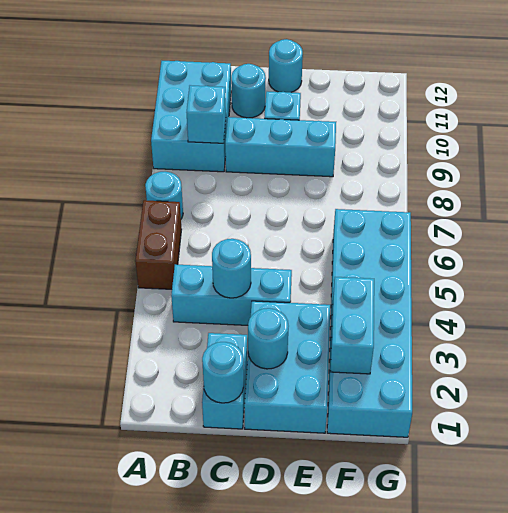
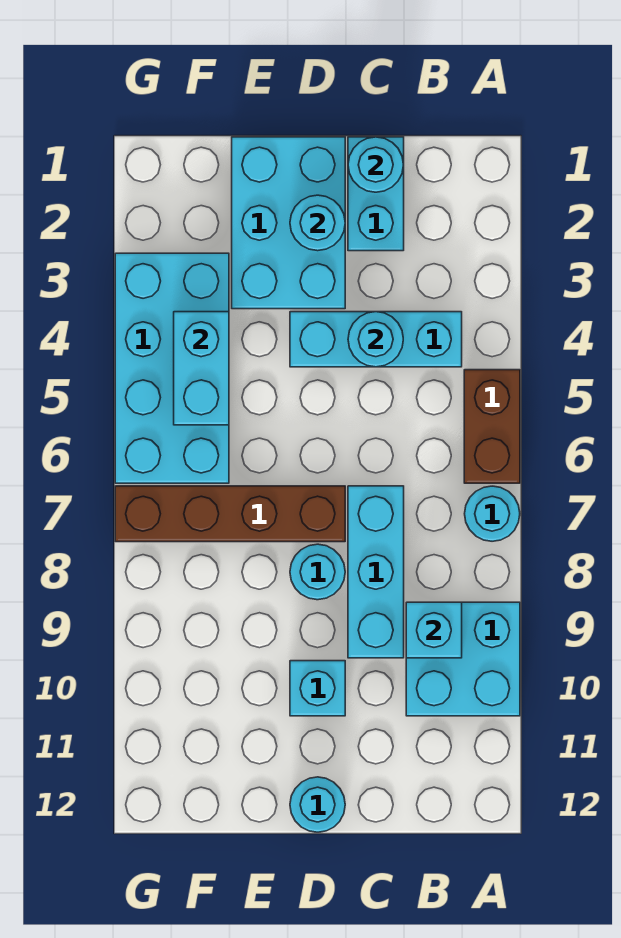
cyan 2x3 brick [151,61,231,172] -> cyan 2x2 brick [406,602,520,716]
cyan 1x3 brick [225,117,336,177] -> cyan 1x3 brick turned to [348,486,404,658]
cyan 1x1 round brick [231,64,266,118] -> cyan 1x1 round brick moved to [290,544,345,600]
none -> brown 1x4 brick [115,486,345,542]
cyan 2x6 brick [327,209,412,437] -> cyan 2x4 brick [115,253,229,483]
cyan 1x2 brick [330,277,374,374] -> cyan 1x2 brick moved to [174,312,229,425]

